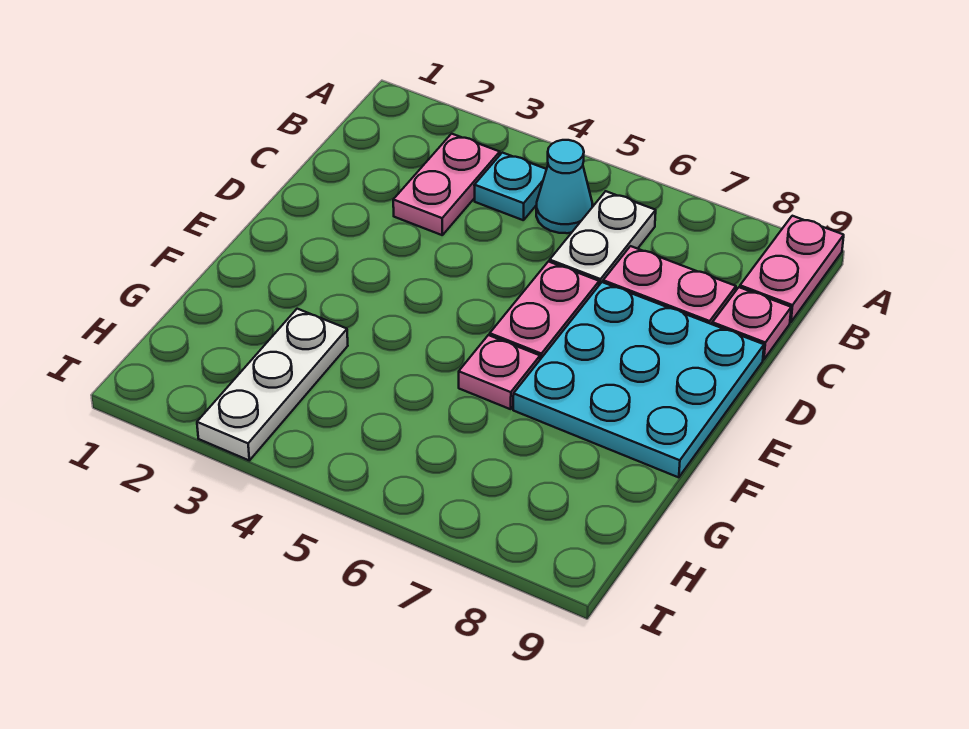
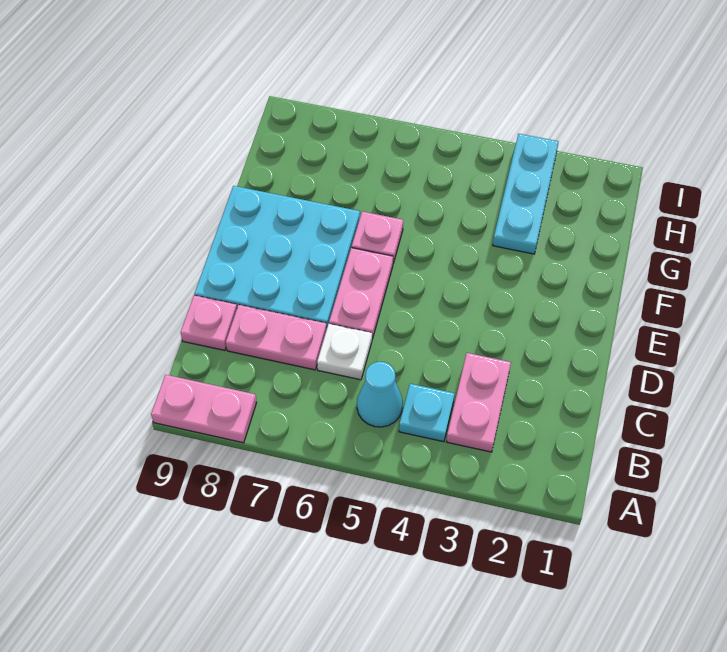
pink 1x2 plate [740,216,844,322] -> pink 1x2 plate turned to [151,375,257,443]
white 1x2 plate [550,191,656,285] -> white 1x1 plate [317,324,372,380]
white 1x3 plate [197,309,348,460] -> cyan 1x3 plate [493,134,559,254]

